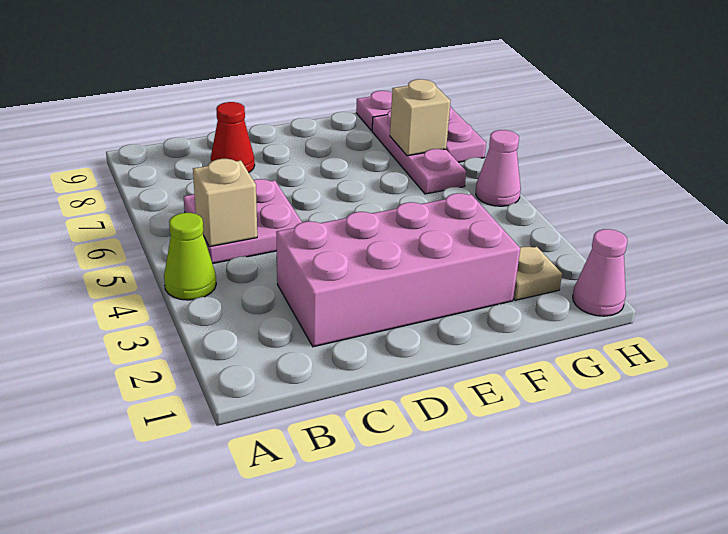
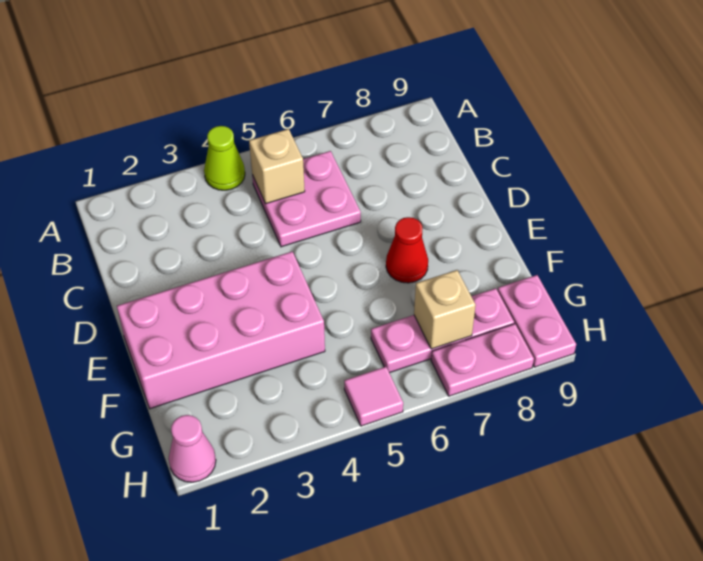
pink 2x4 brick [276,193,520,347] -> pink 2x4 brick turned to [117,251,325,409]
red 1x1 cone [211,102,255,172] -> red 1x1 cone moved to [386,217,428,283]
tan 1x1 plate [513,247,562,300] -> none
pink 1x1 cone [476,130,521,206] -> pink 1x1 tile [344,367,403,426]

